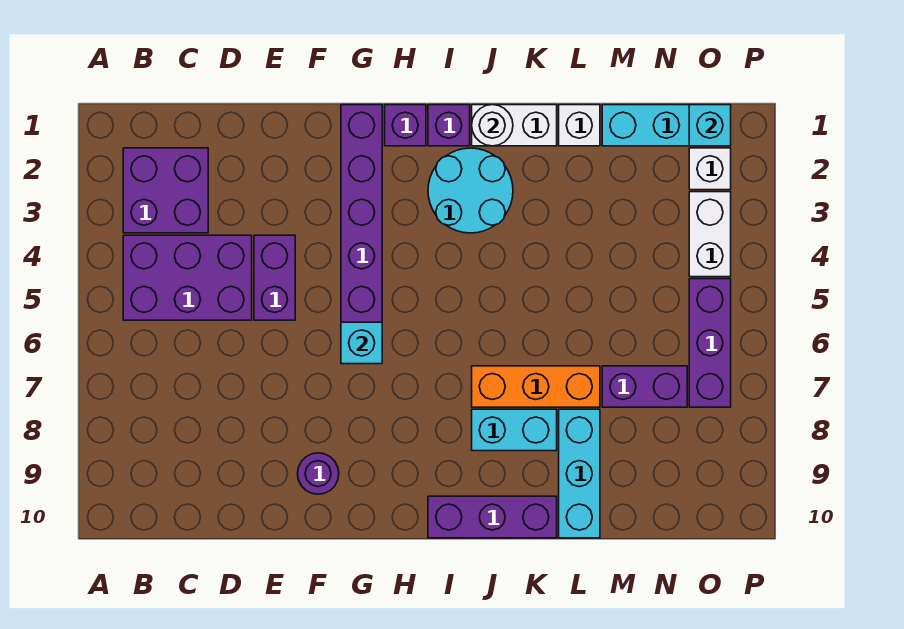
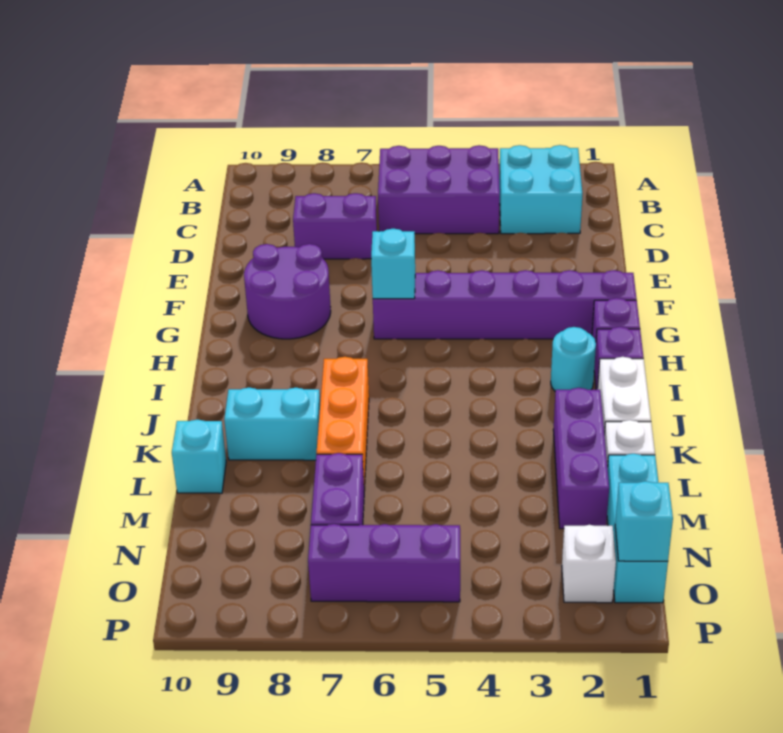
purple 2x2 brick [123,148,208,233] -> cyan 2x2 brick [499,145,582,234]
purple 2x3 brick [123,235,252,320] -> purple 2x3 brick turned to [378,145,500,234]
purple 1x2 brick [254,235,295,320] -> purple 1x2 brick moved to [293,193,377,259]
purple 1x1 round brick [297,453,339,494] -> purple 2x2 round brick [244,244,331,339]
cyan 2x2 round brick [428,148,513,233] -> cyan 1x1 round brick [551,327,596,391]
purple 1x3 brick [428,496,557,538] -> purple 1x3 brick moved to [553,388,609,529]
white 1x1 round brick [472,105,513,146] -> none
cyan 1x2 brick [472,409,557,451] -> cyan 1x2 brick turned to [224,388,320,460]
cyan 1x3 brick [559,409,600,538] -> cyan 1x1 brick [172,419,226,493]
white 1x2 brick [689,192,731,277] -> none

